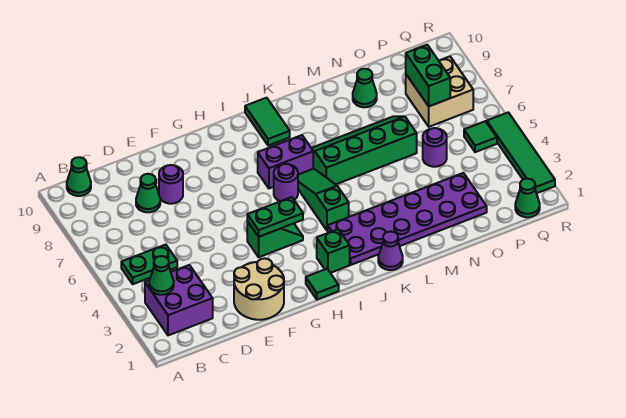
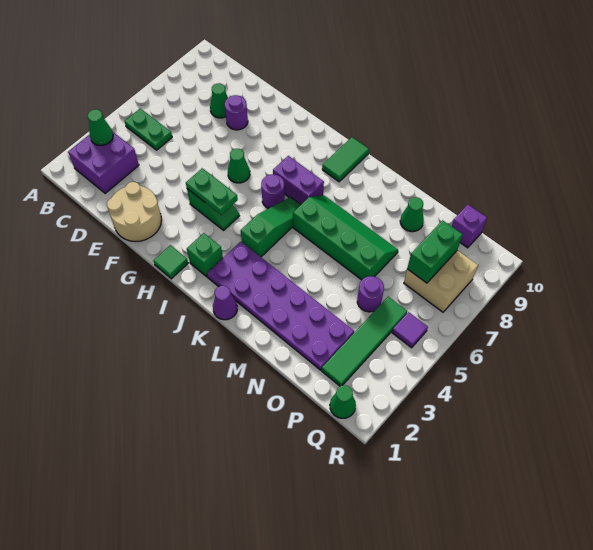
green 1x1 cone [67,157,91,196] -> green 1x1 cone moved to [228,149,250,183]
none -> purple 1x1 brick [452,205,487,248]
green 1x1 tile [464,121,497,152] -> purple 1x1 tile [392,312,428,348]
green 1x4 tile [487,112,555,193] -> green 1x4 tile moved to [322,297,407,386]

